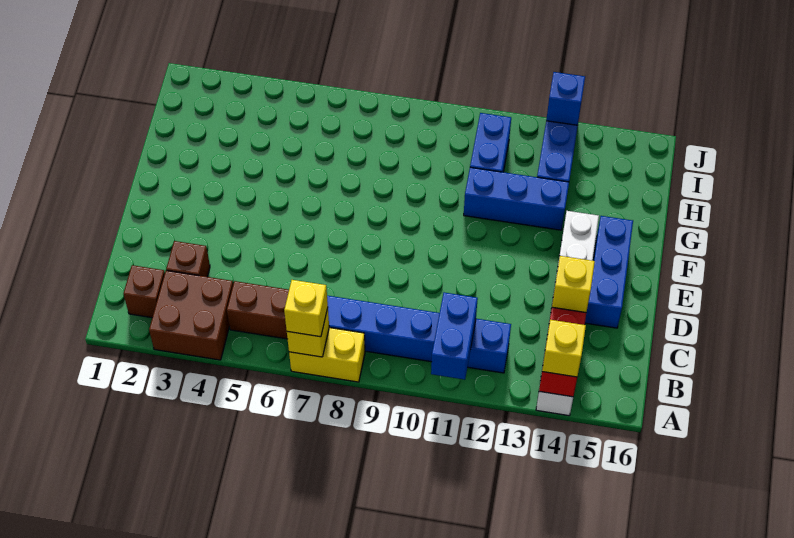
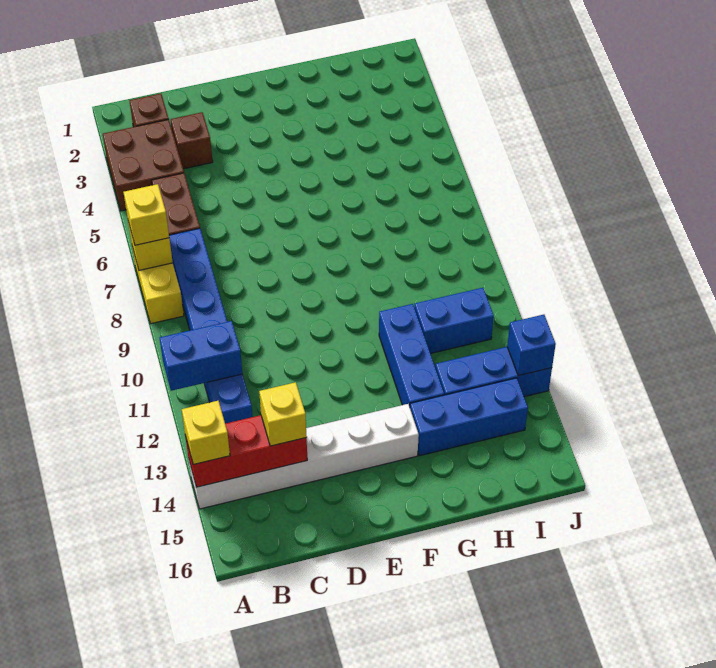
blue 1x3 brick [585,216,633,328] -> blue 1x3 brick moved to [410,378,528,456]

